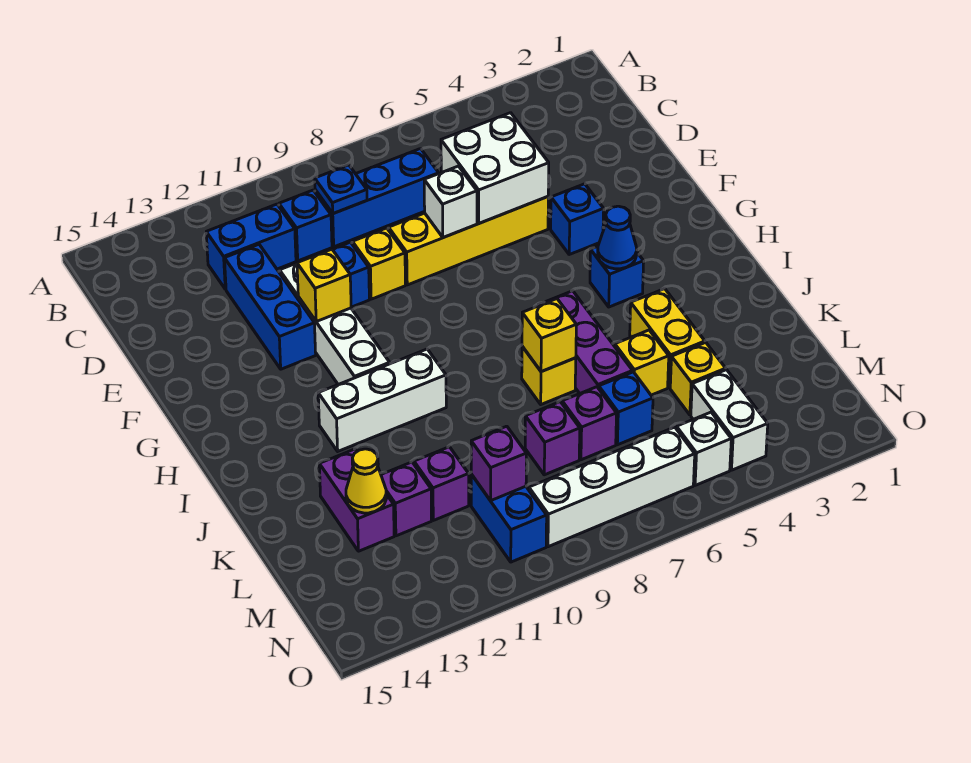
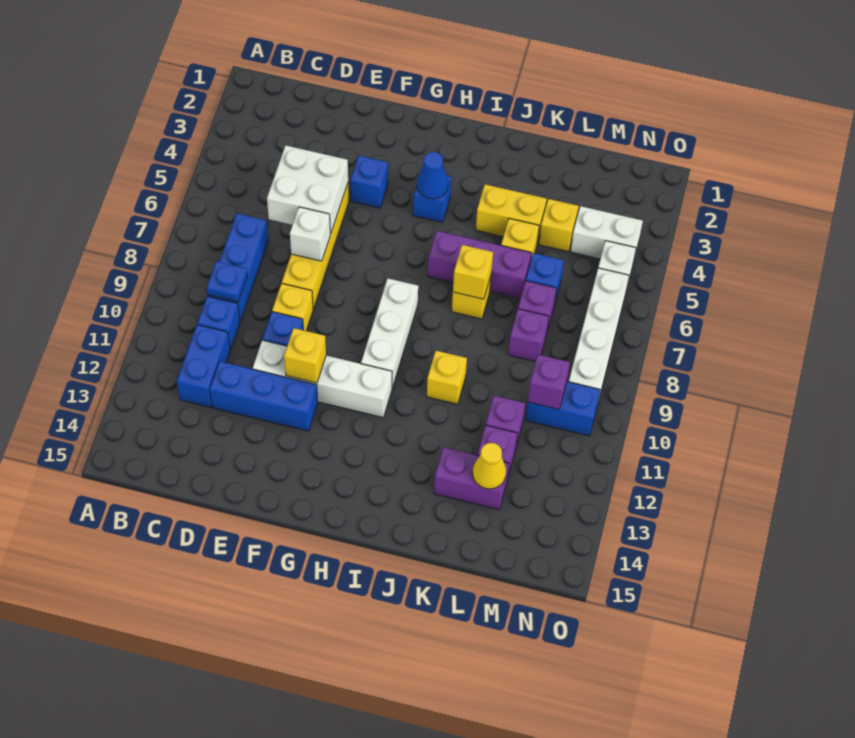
white 1x3 brick [318,349,446,451] -> white 1x3 brick moved to [361,278,418,388]
none -> yellow 1x1 brick [427,351,467,404]

